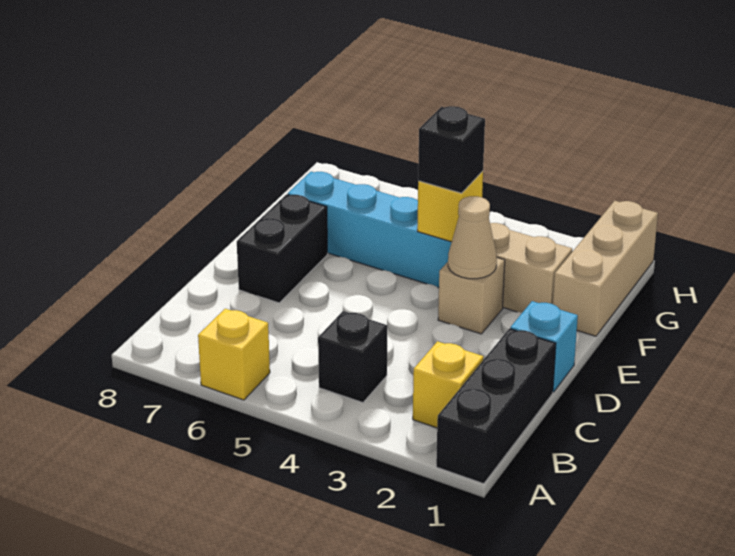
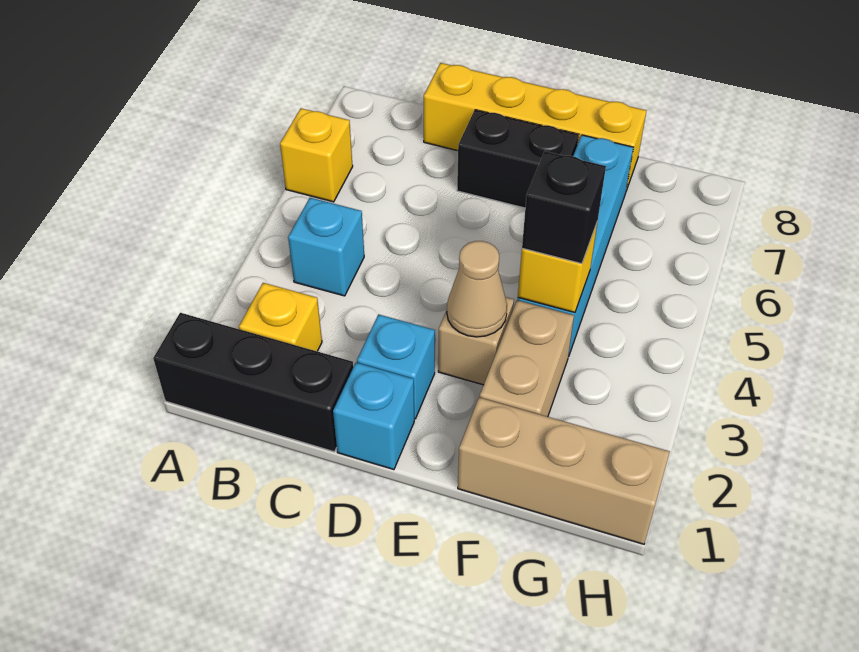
black 1x1 brick [318,311,387,403] -> cyan 1x1 brick [288,198,364,296]
none -> yellow 1x4 brick [424,63,646,191]
none -> cyan 1x1 brick [357,314,435,419]

